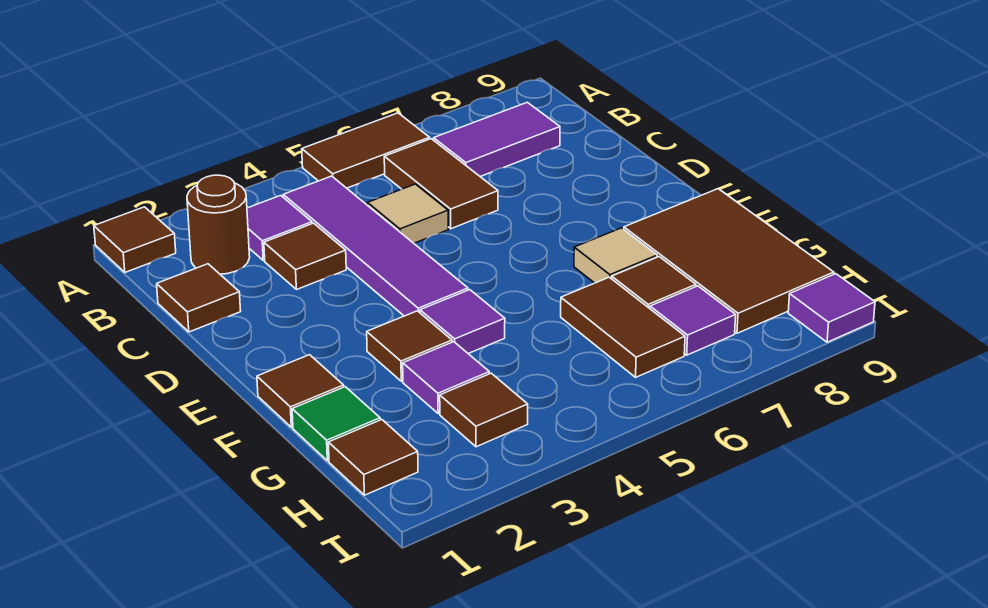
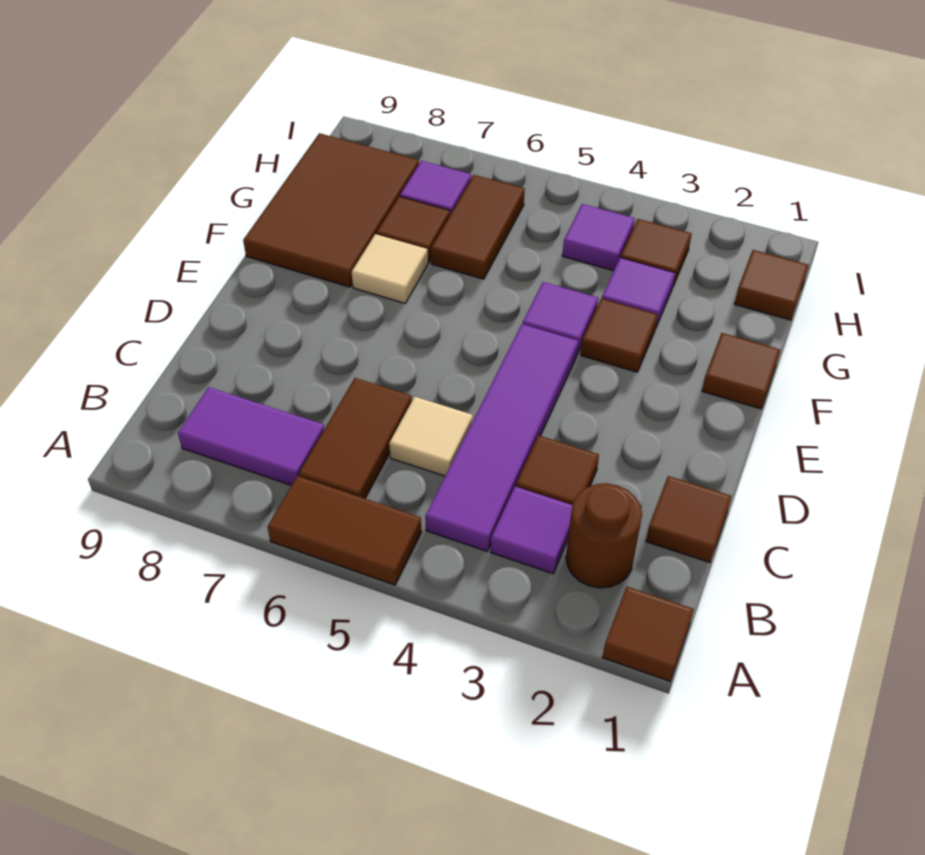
green 1x1 tile [292,387,380,461] -> none
purple 1x1 tile [788,274,875,342] -> purple 1x1 tile moved to [562,204,635,271]

